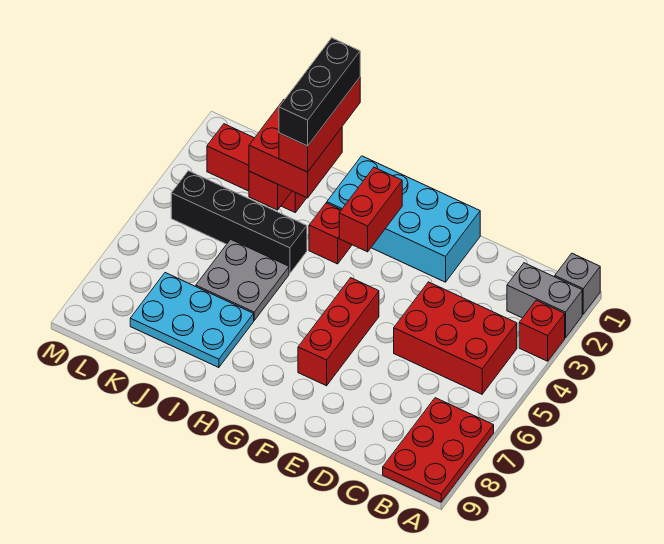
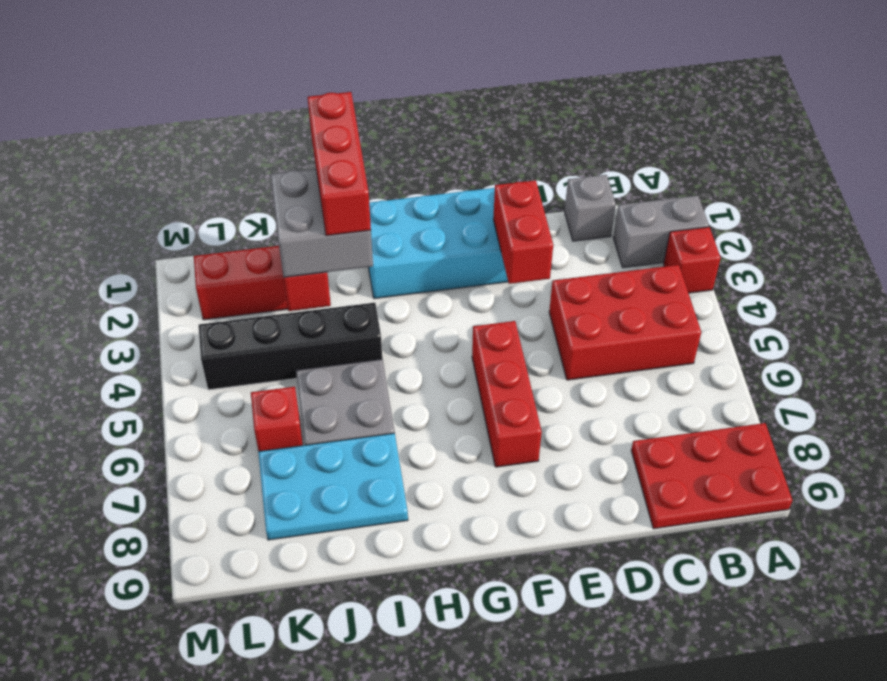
grey 1x1 brick [555,253,600,314] -> grey 1x1 brick moved to [565,175,616,241]
red 2x3 plate [383,398,494,502] -> red 2x3 plate turned to [631,423,792,529]
red 1x2 brick [339,167,402,252] -> red 1x2 brick moved to [493,180,553,284]
red 1x1 brick [309,203,352,264] -> red 1x1 brick moved to [251,387,303,451]
black 1x3 brick [279,38,360,146] -> none
red 2x2 brick [249,100,342,198] -> grey 2x2 brick [271,169,373,277]

